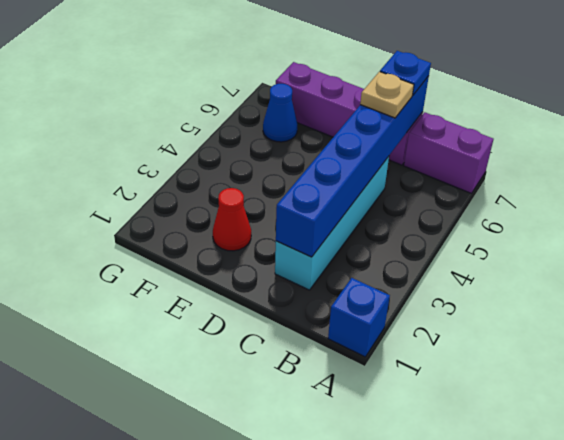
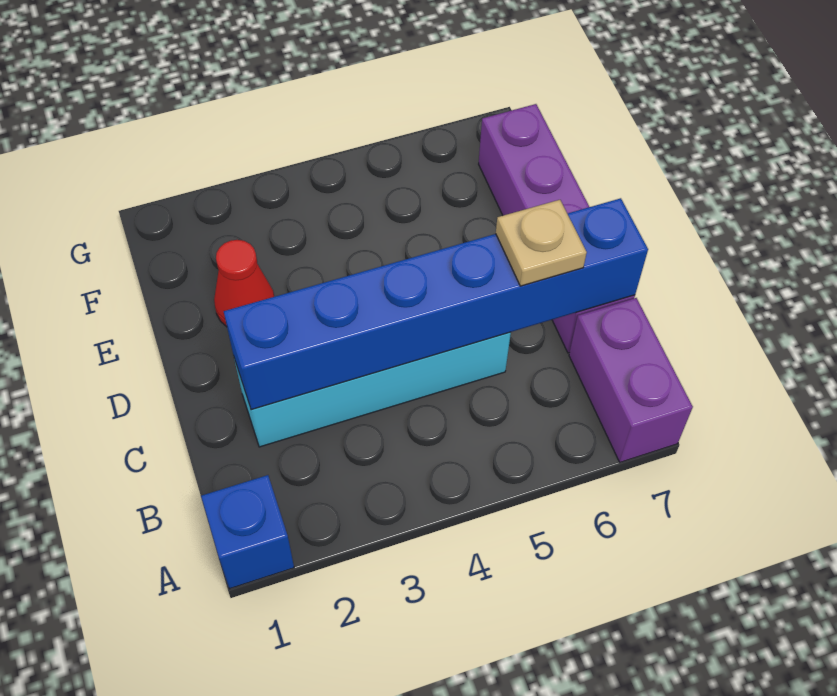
blue 1x1 plate [380,51,431,95] -> none
blue 1x1 cone [263,84,298,142] -> none

